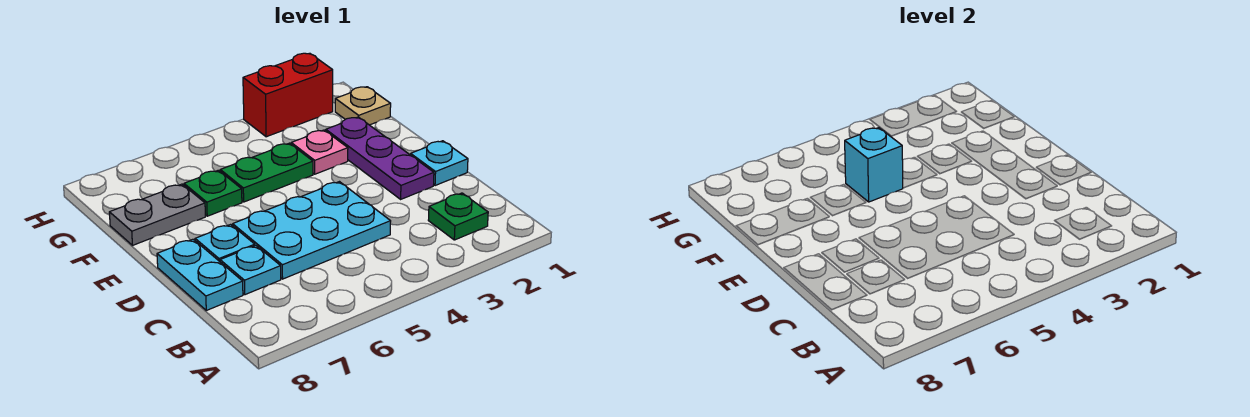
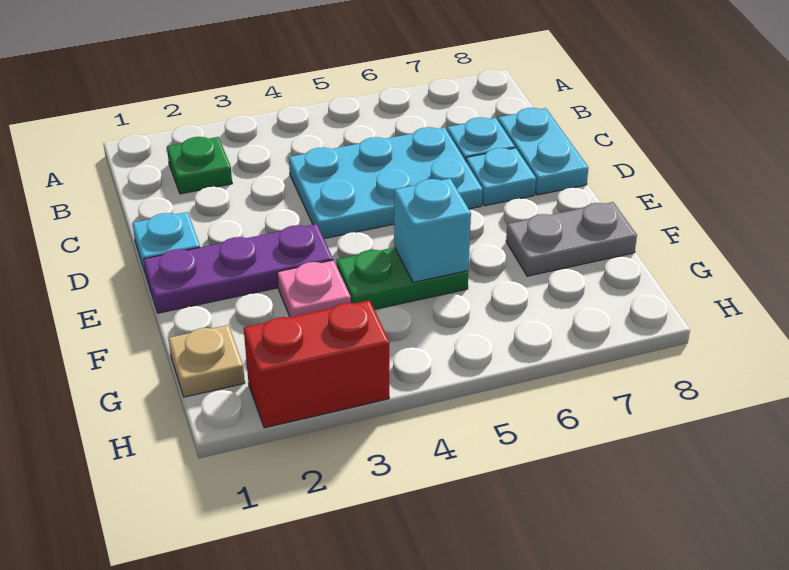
purple 1x3 plate [326,117,434,199] -> purple 1x3 plate turned to [144,224,333,313]
green 1x1 plate [184,170,242,216] -> none

